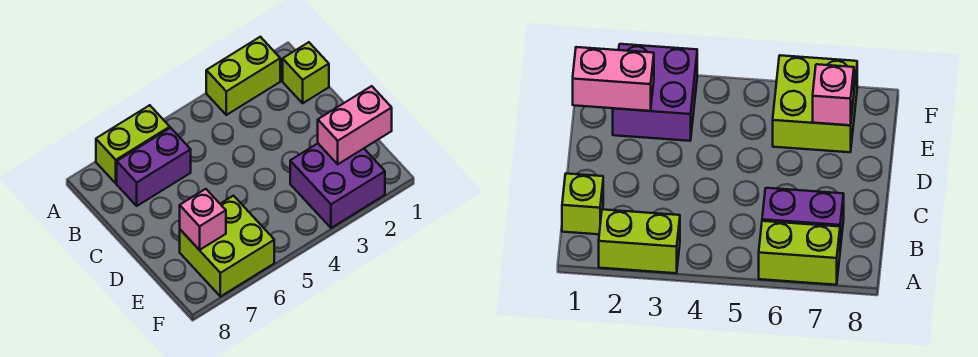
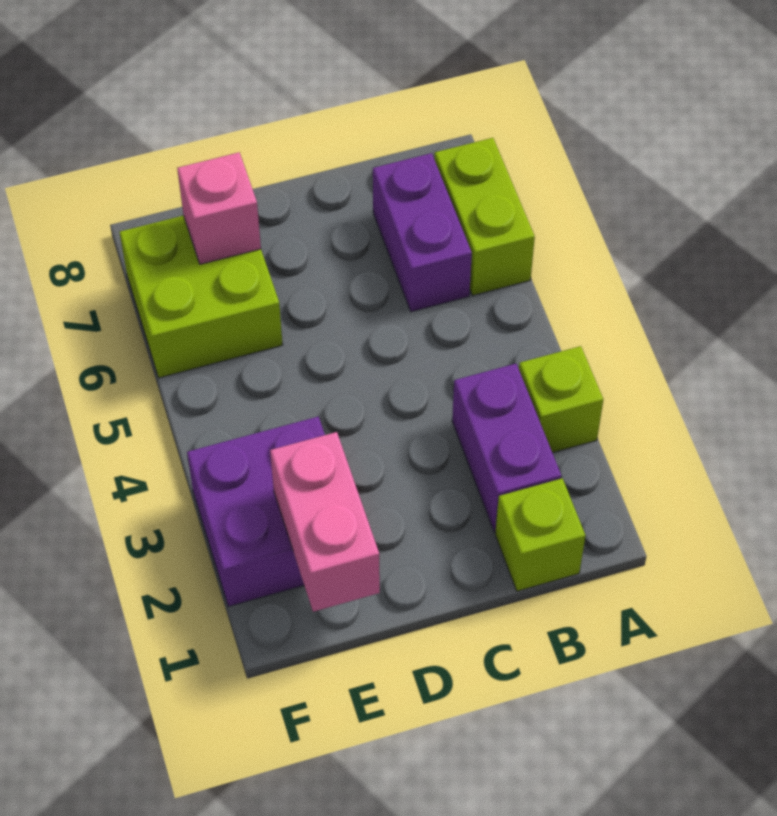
lime 1x2 brick [206,37,280,115] -> lime 1x1 brick [519,346,603,453]
none -> purple 1x2 brick [452,364,561,532]

